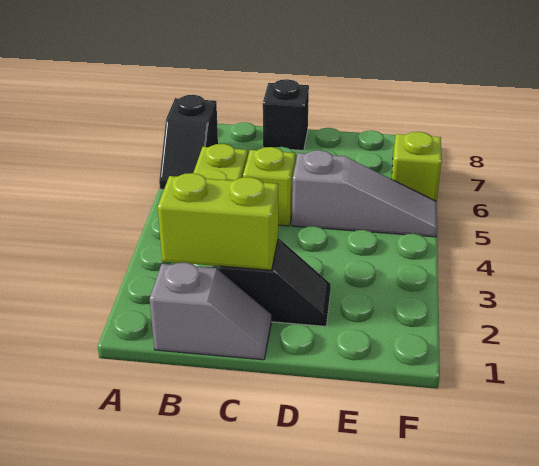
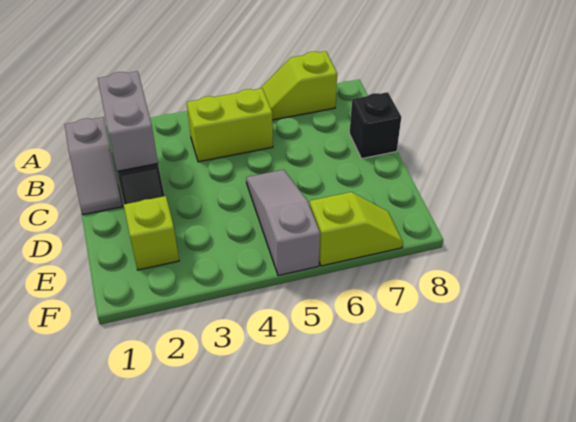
black 1x2 slope [159,95,218,190] -> lime 1x2 slope [260,51,337,120]
lime 1x2 brick [158,173,278,270] -> grey 1x2 brick [98,71,158,171]
lime 1x1 brick [243,147,295,226] -> lime 1x1 brick moved to [124,196,179,270]
grey 1x3 slope [292,150,437,237] -> grey 1x3 slope turned to [246,170,320,276]

